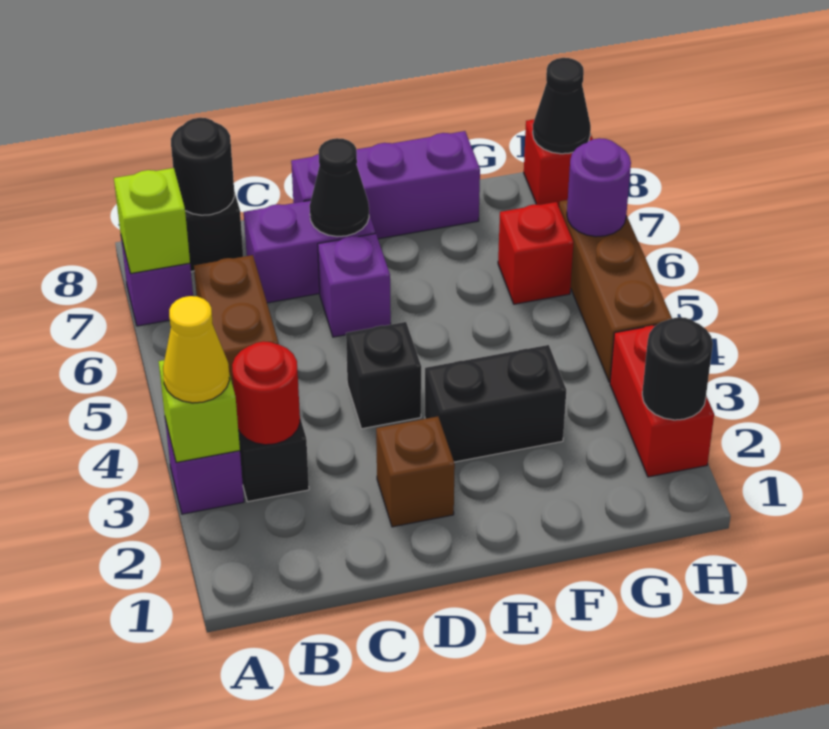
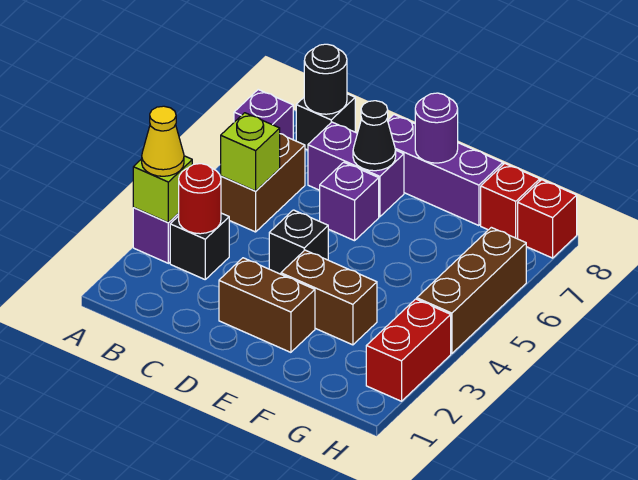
lime 1x1 brick [114,168,190,274] -> lime 1x1 brick moved to [221,113,280,191]
brown 1x1 brick [376,417,455,527] -> brown 1x2 brick [219,258,315,352]
black 1x2 brick [425,345,566,462] -> brown 1x2 brick [281,250,377,345]
red 1x1 brick [498,202,574,304] -> red 1x1 brick moved to [481,163,540,239]
black 1x1 round brick [642,317,713,420] -> none
purple 1x1 round brick [567,138,631,237] -> purple 1x1 round brick moved to [415,93,458,163]
black 1x1 cone [533,58,591,154] -> none

